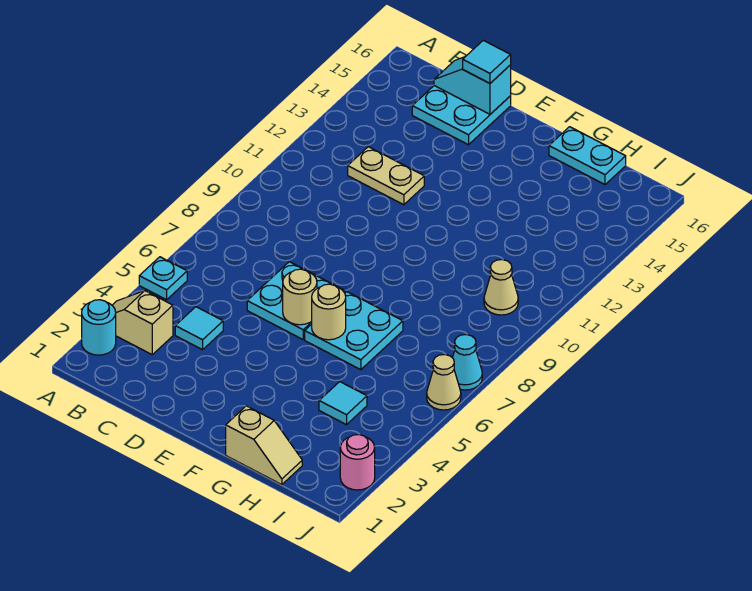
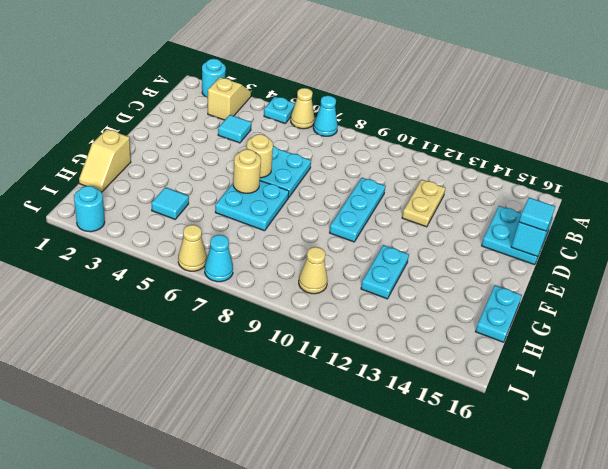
none -> tan 1x1 cone [291,88,315,129]
none -> cyan 1x1 cone [313,96,338,136]
none -> cyan 1x3 plate [330,178,386,242]
none -> cyan 1x2 plate [361,245,409,299]
pink 1x1 round brick [340,435,375,490] -> cyan 1x1 round brick [74,186,105,232]

